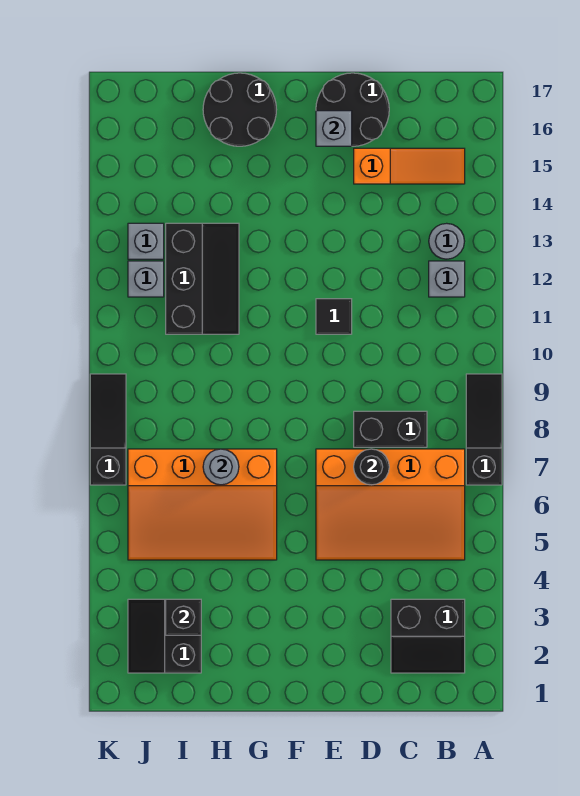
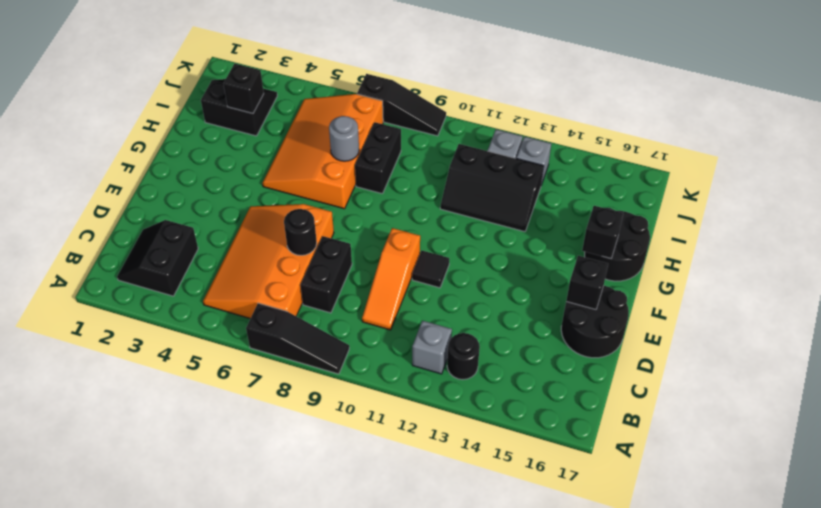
grey 1x1 round brick [429,223,465,259] -> black 1x1 round brick [447,333,480,380]
orange 1x3 slope [354,148,465,184] -> orange 1x3 slope moved to [362,228,420,330]
grey 1x1 brick [316,111,352,146] -> black 1x1 brick [566,256,608,309]
none -> black 1x1 brick [582,206,623,259]
none -> black 1x2 brick [355,122,401,194]

